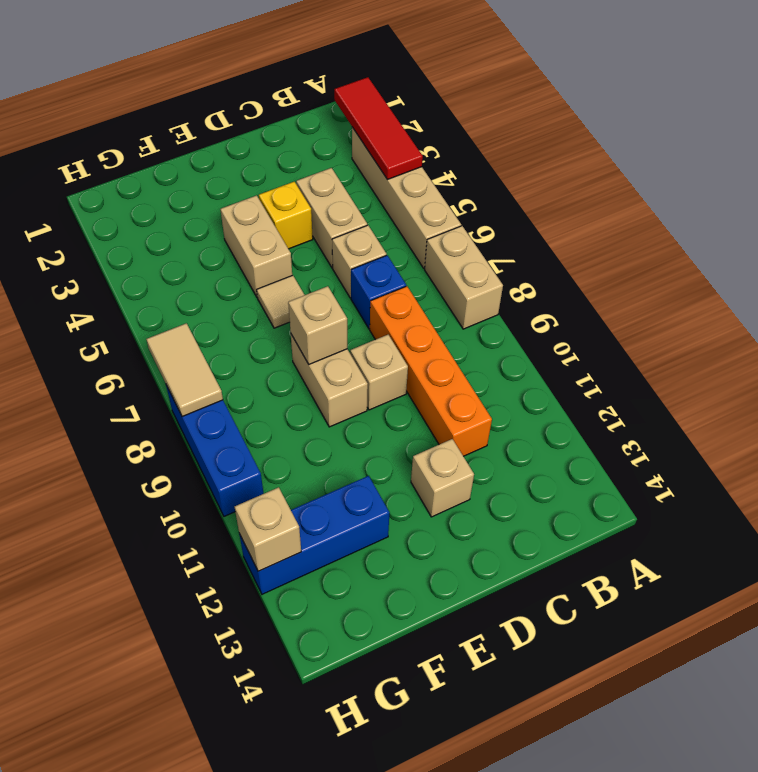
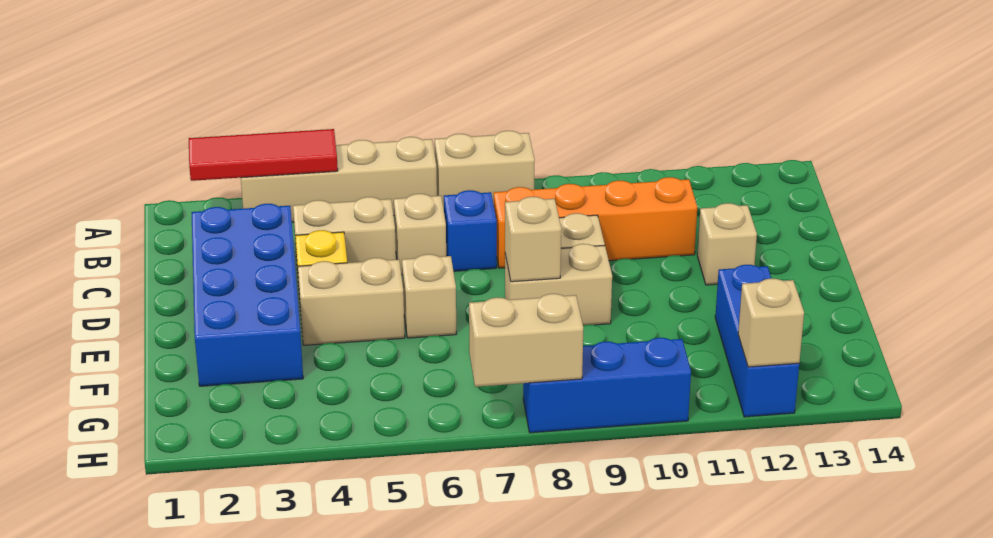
none -> blue 2x4 brick [191,204,303,386]
tan 1x1 tile [257,275,304,328] -> tan 1x1 brick [402,254,456,338]
tan 1x2 tile [146,323,223,417] -> tan 1x2 brick [469,294,583,387]

